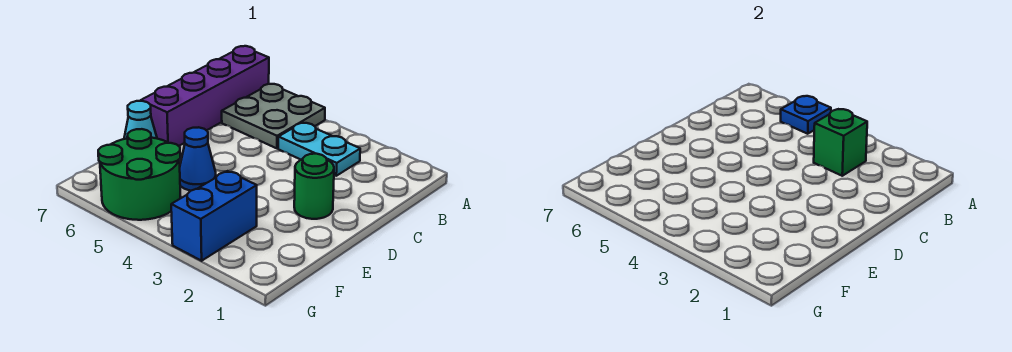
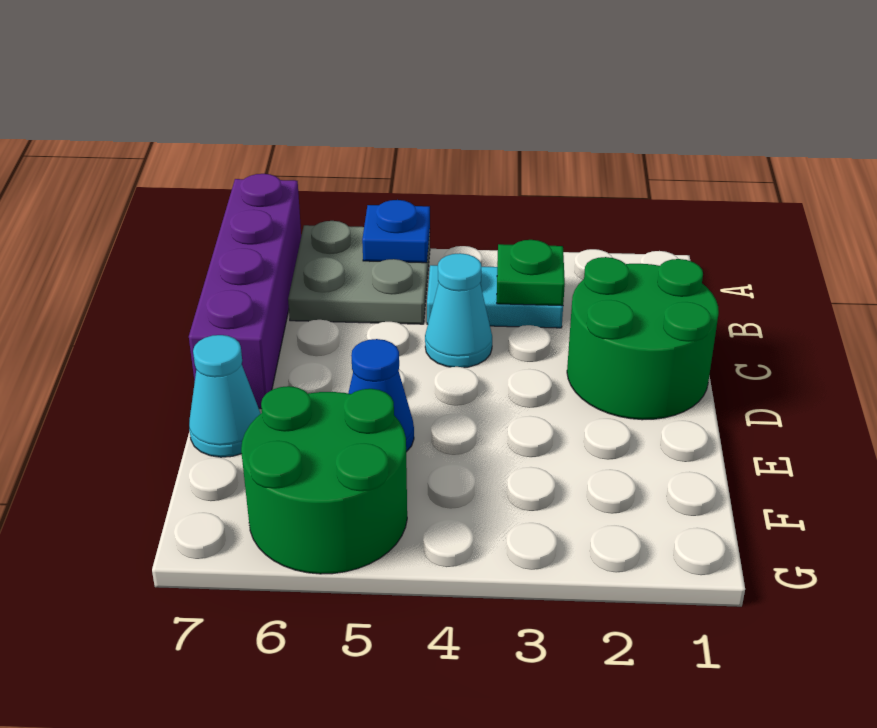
green 1x1 brick [814,109,867,176] -> green 1x1 plate [497,240,565,306]
none -> cyan 1x1 cone [425,253,492,368]
green 1x1 round brick [294,154,334,219] -> green 2x2 round brick [567,257,719,420]
blue 1x2 brick [171,171,257,261] -> none

